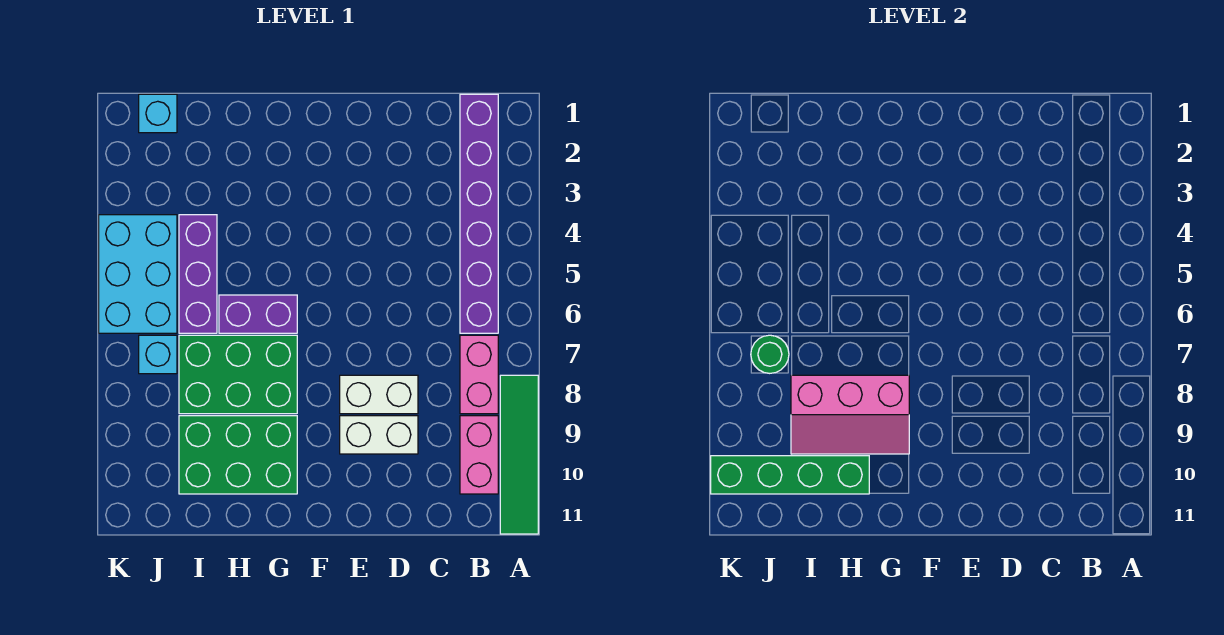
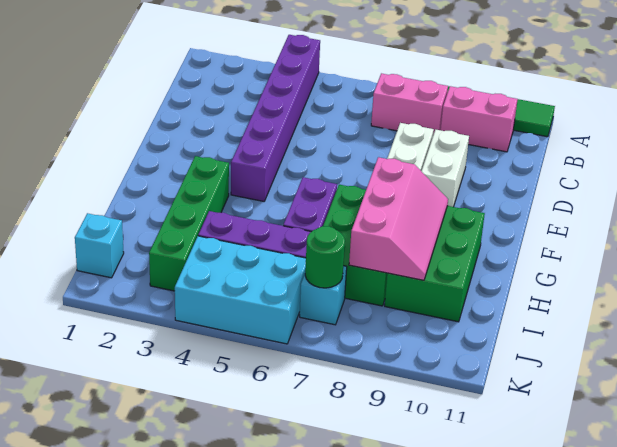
purple 1x6 brick [460,94,498,333] -> purple 1x6 brick turned to [231,35,320,201]
green 1x4 brick [711,456,869,494] -> green 1x4 brick moved to [149,156,229,291]

